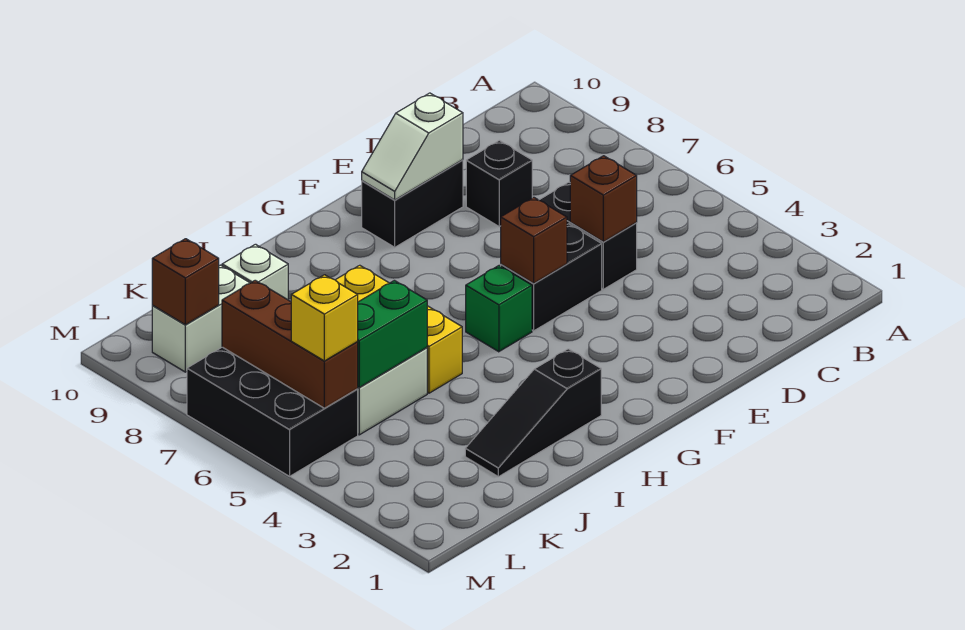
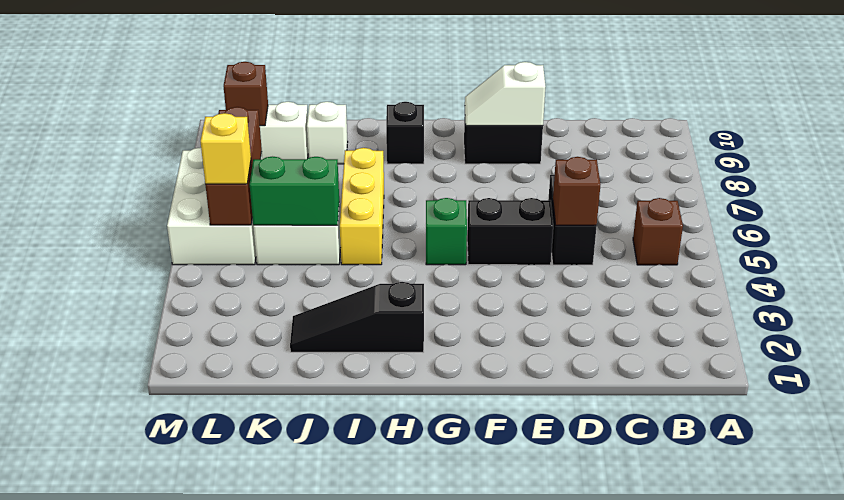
black 1x1 brick [466,140,532,227] -> black 1x1 brick moved to [386,102,424,164]
brown 1x1 brick [501,197,567,283] -> brown 1x1 brick moved to [633,198,683,265]
black 2x3 brick [187,347,358,476] -> white 2x3 brick [167,148,262,265]

